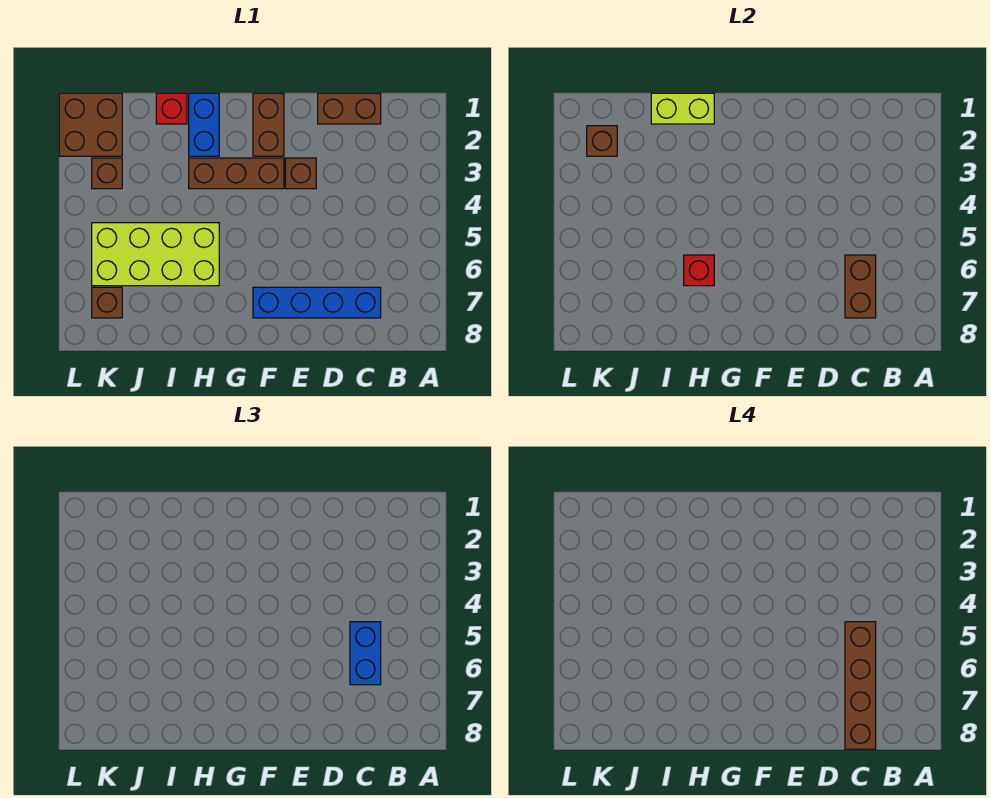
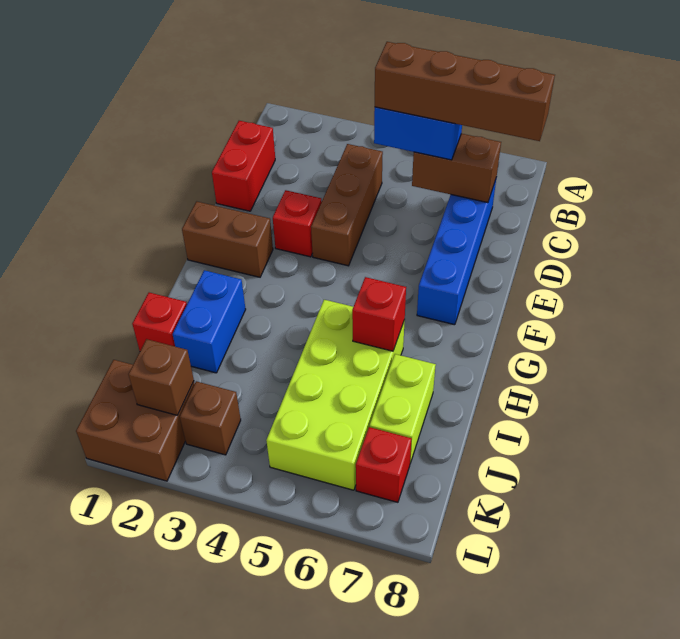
brown 1x2 brick [318,93,381,124] -> red 1x2 brick [212,121,275,211]
brown 1x1 brick [285,158,316,189] -> red 1x1 brick [273,190,322,257]
brown 1x3 brick [189,158,284,189] -> brown 1x3 brick moved to [311,144,383,266]
blue 1x2 brick [189,93,219,156] -> blue 1x2 brick turned to [173,270,246,373]
lime 1x2 brick [651,93,714,124] -> lime 1x2 brick moved to [370,354,436,463]
brown 1x1 brick [92,287,122,318] -> red 1x1 brick [356,427,412,502]

